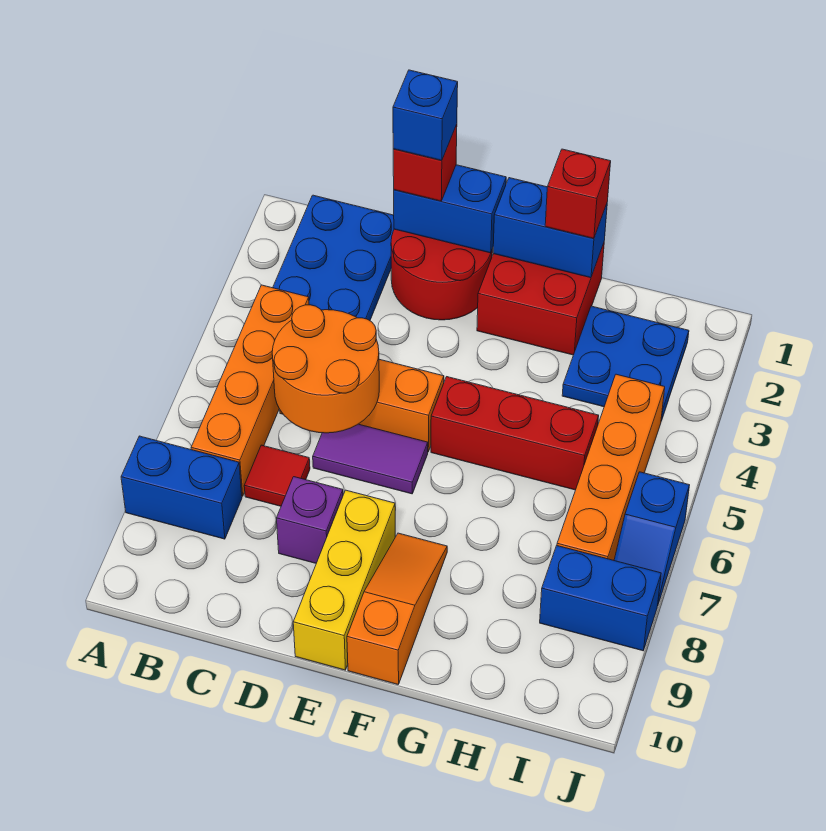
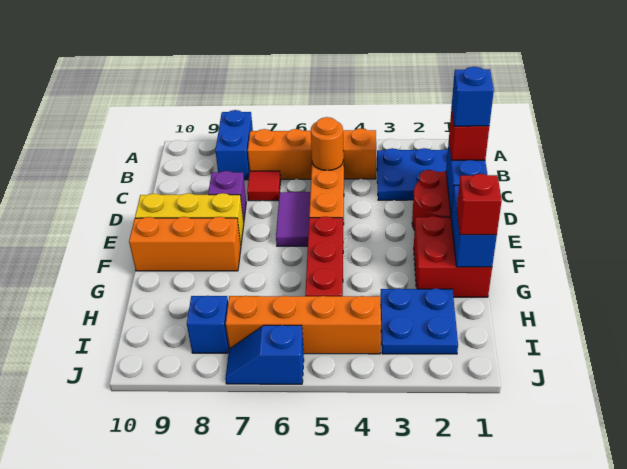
orange 2x2 round brick [272,305,379,433] -> orange 1x1 round brick [311,117,344,170]
orange 1x3 slope [347,533,447,684] -> orange 1x3 brick [129,217,241,271]
blue 1x2 brick [540,546,661,651] -> blue 1x1 brick [187,296,229,353]

